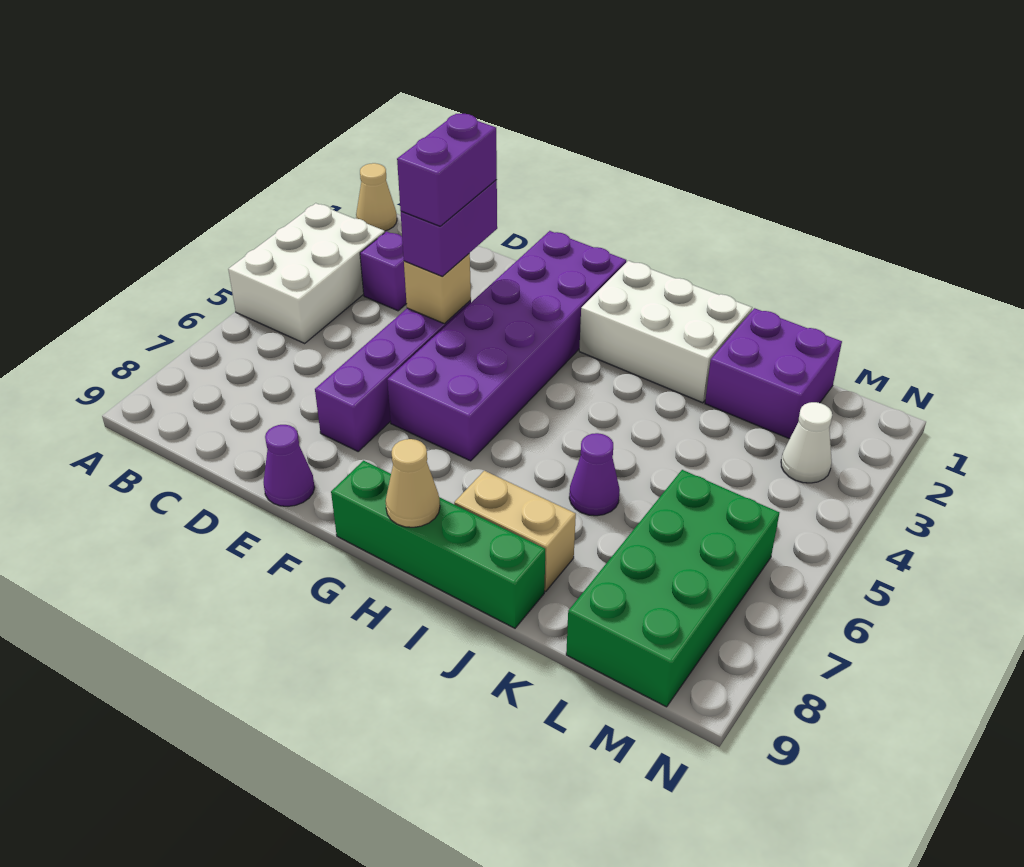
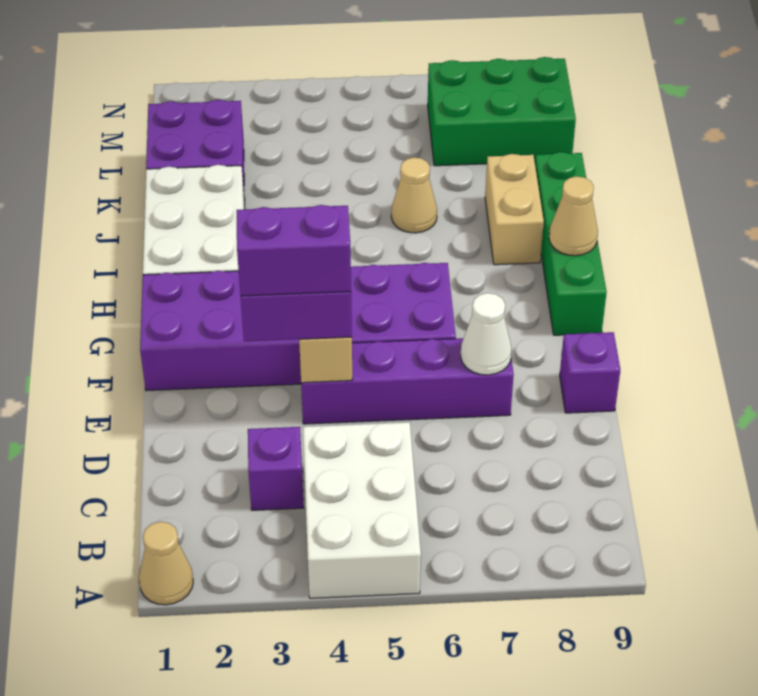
white 2x3 brick [228,203,385,343] -> white 2x3 brick turned to [303,422,421,598]
purple 1x1 cone [264,425,315,506] -> purple 1x1 brick [560,332,620,413]
purple 1x1 cone [569,433,620,516] -> tan 1x1 cone [391,157,437,233]
green 2x4 brick [566,470,779,707] -> green 2x3 brick [428,57,576,166]
white 1x1 cone [781,402,832,483] -> white 1x1 cone moved to [461,293,512,375]

